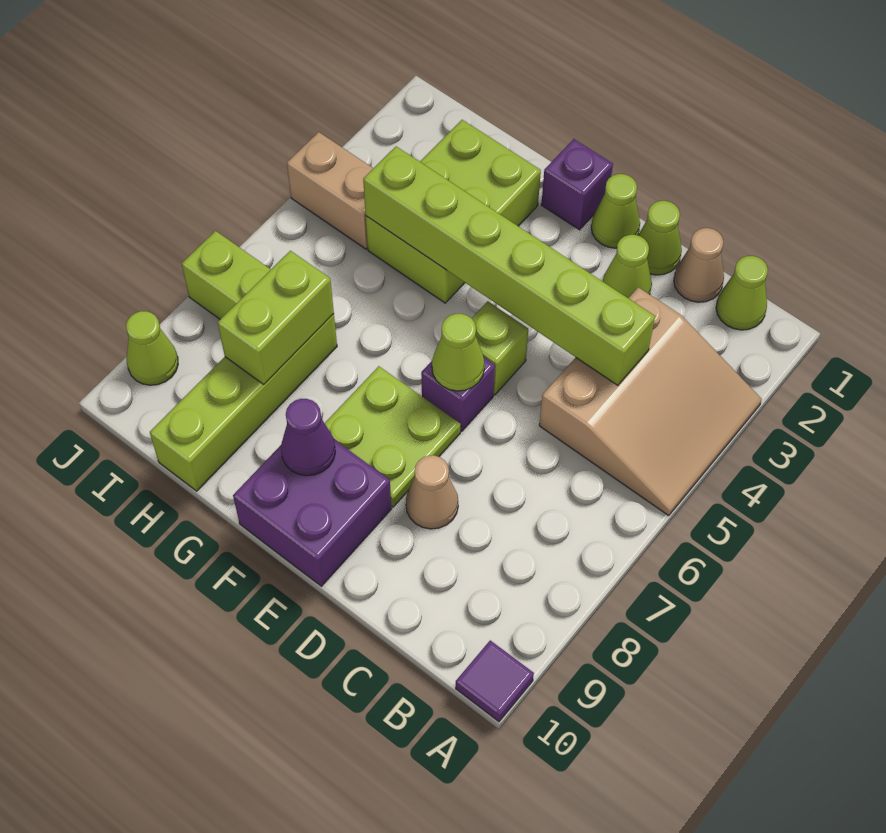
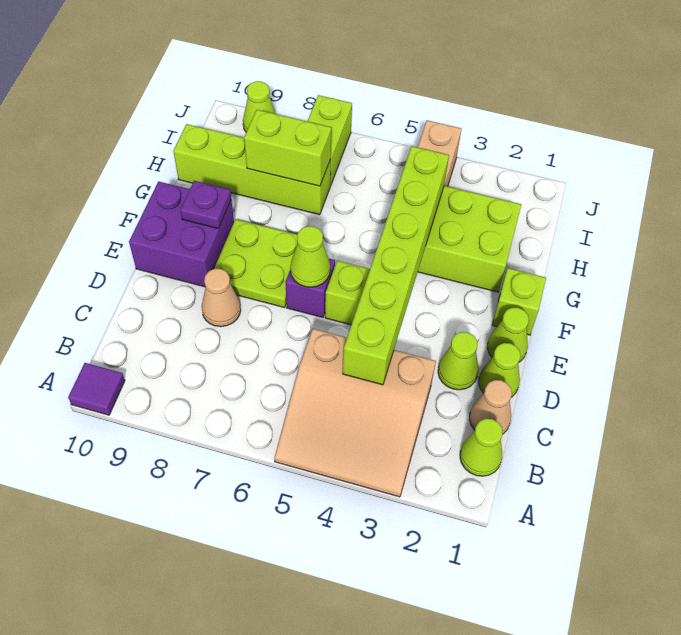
purple 1x1 brick [541,139,613,230] -> lime 1x1 brick [492,268,546,335]
purple 1x1 cone [281,399,335,476] -> purple 1x1 plate [180,181,231,228]

